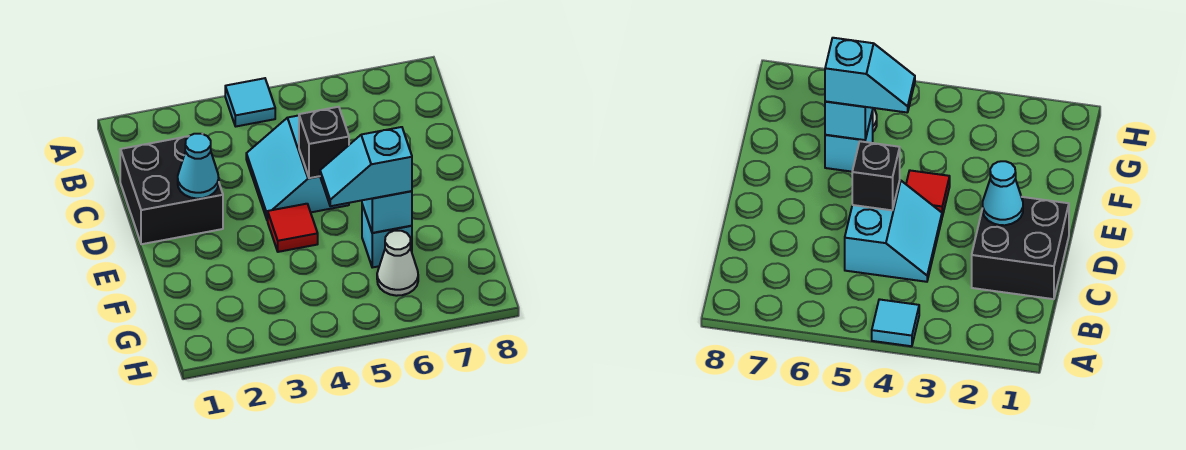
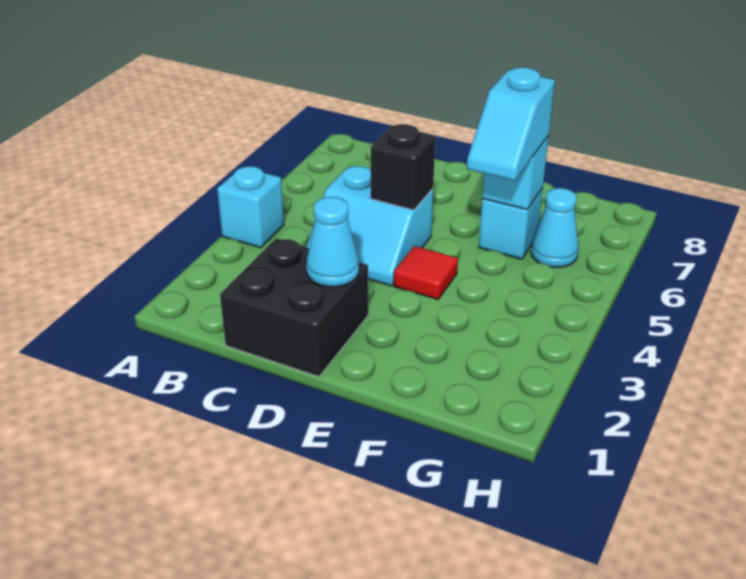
cyan 1x1 tile [225,78,275,126] -> cyan 1x1 brick [217,166,284,248]
white 1x1 cone [377,231,418,296] -> cyan 1x1 cone [531,188,579,267]

